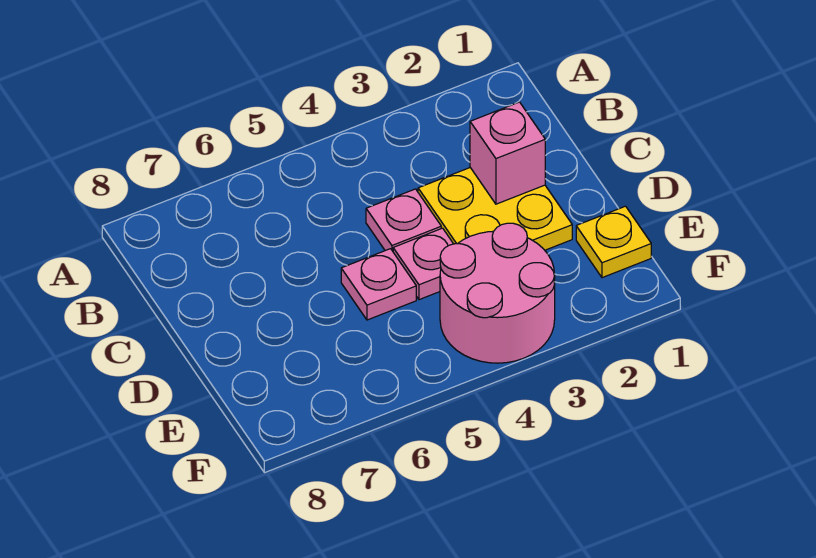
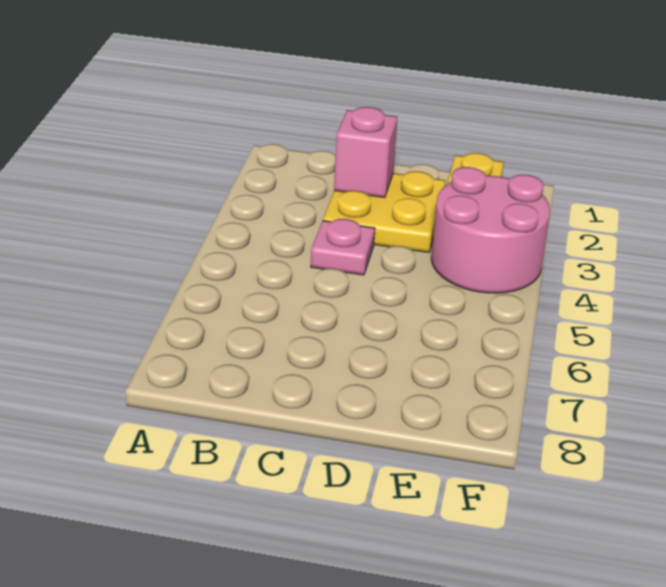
pink 1x1 plate [393,228,453,300] -> none
pink 1x1 plate [341,249,416,320] -> none

